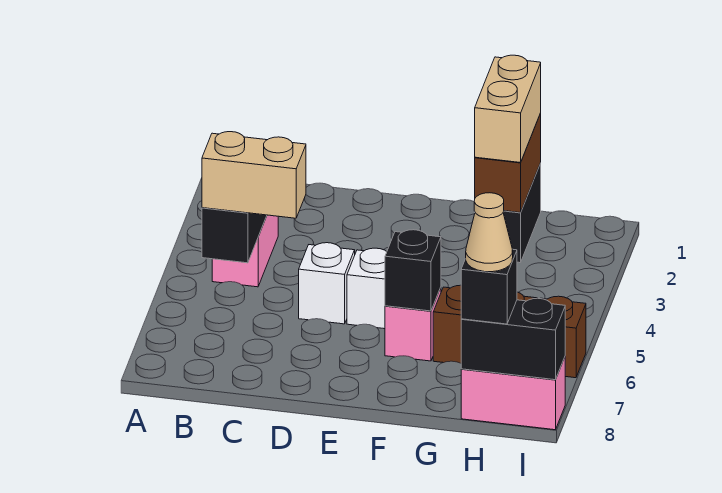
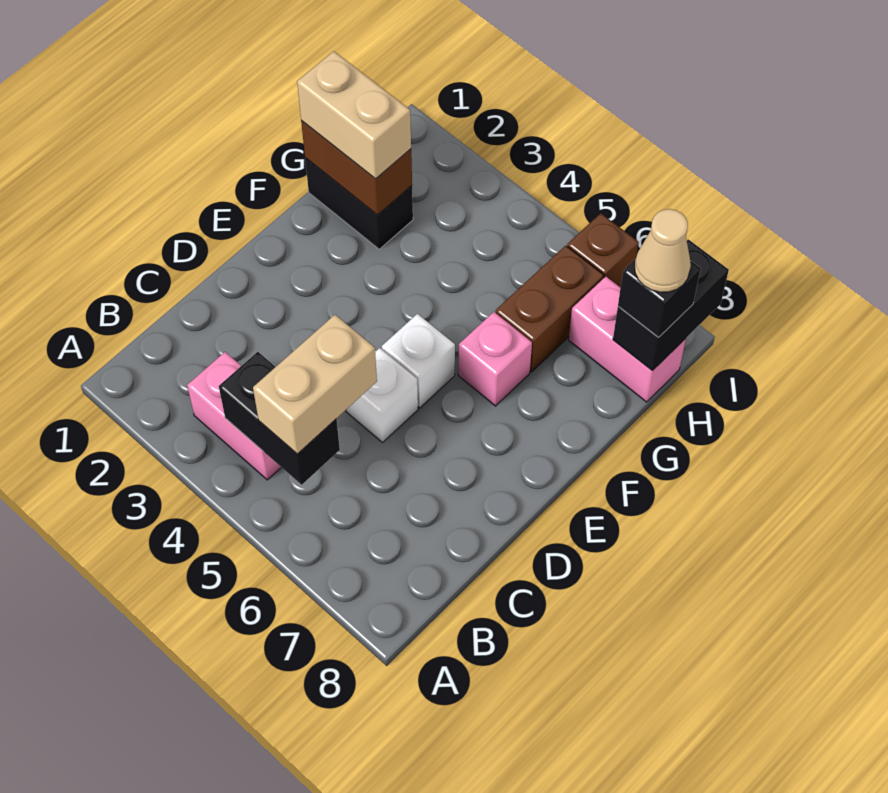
black 1x1 brick [385,230,441,311] -> none
pink 1x2 brick [461,357,565,430] -> pink 1x2 brick turned to [569,277,686,402]

